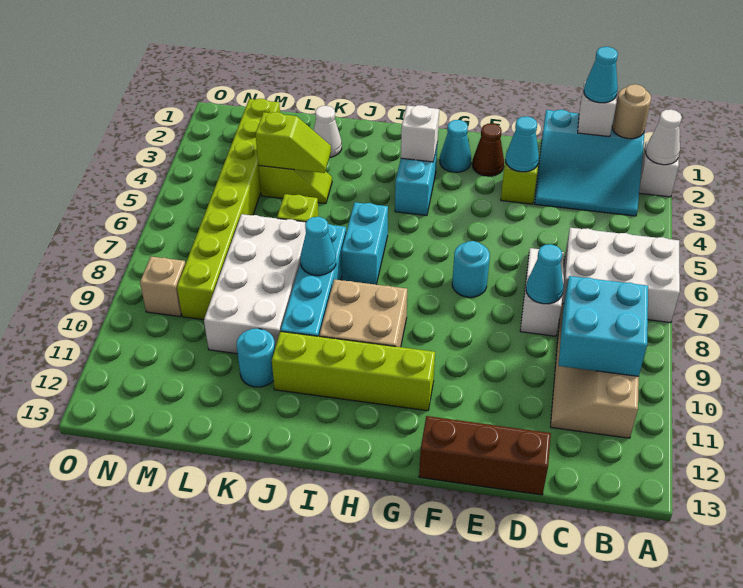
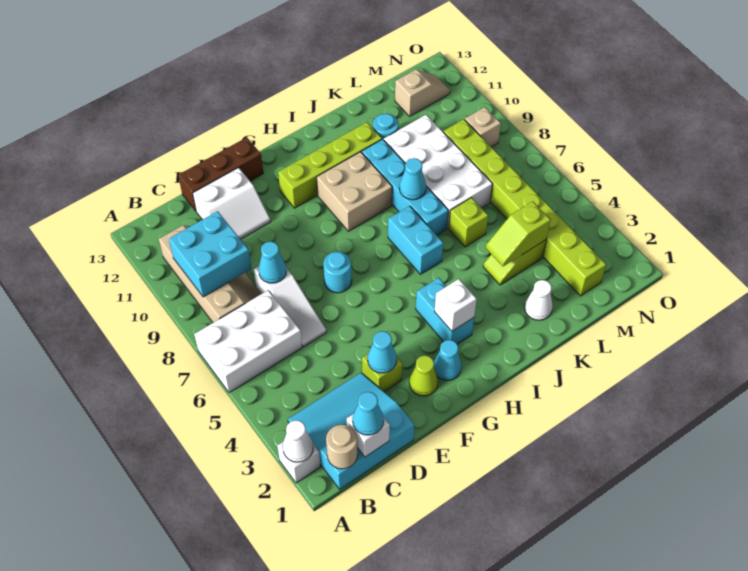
none -> white 2x2 slope [193,168,271,239]
brown 1x1 cone [472,124,504,176] -> lime 1x1 cone [409,355,438,396]
none -> tan 1x2 slope [395,70,450,116]

